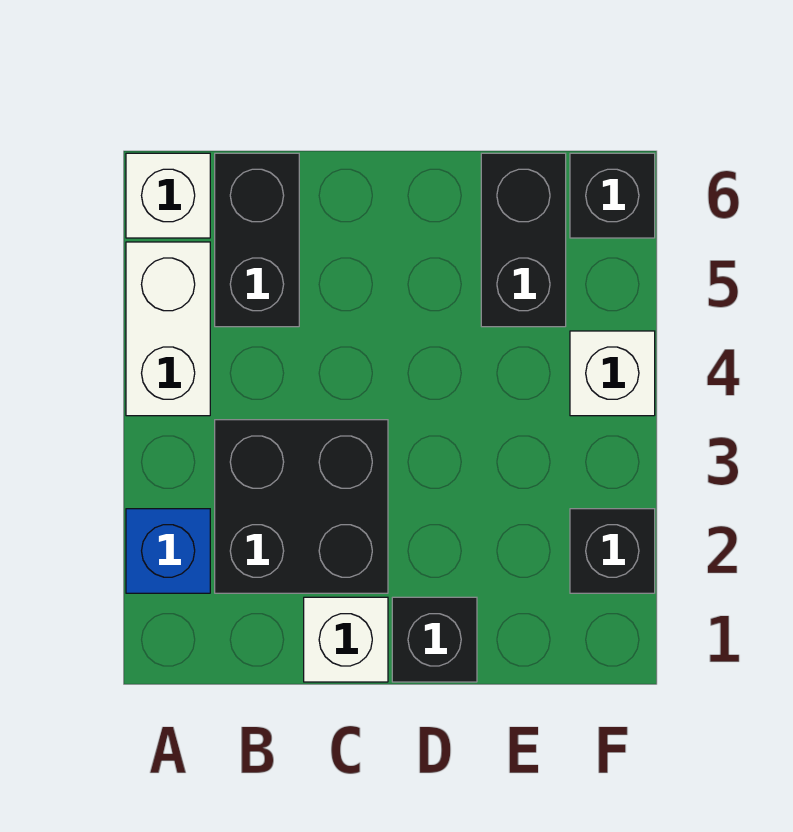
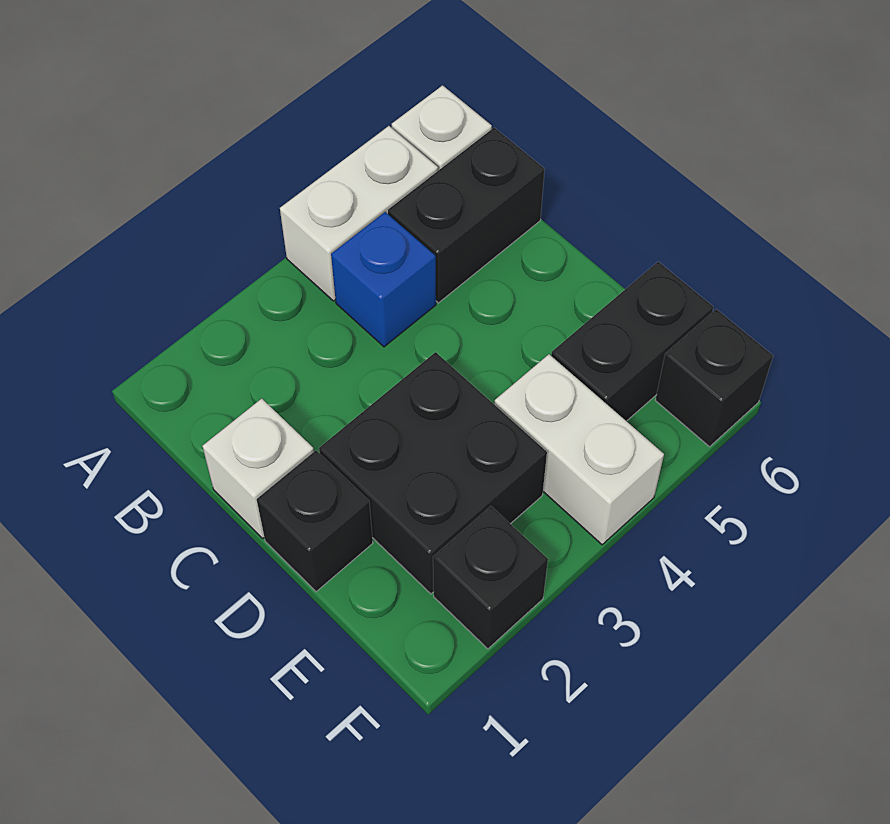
blue 1x1 brick [126,509,210,593] -> blue 1x1 brick moved to [331,212,436,347]
black 2x2 brick [215,420,388,593] -> black 2x2 brick moved to [319,352,547,594]
white 1x1 brick [570,331,655,416] -> white 1x2 brick [494,354,664,545]

